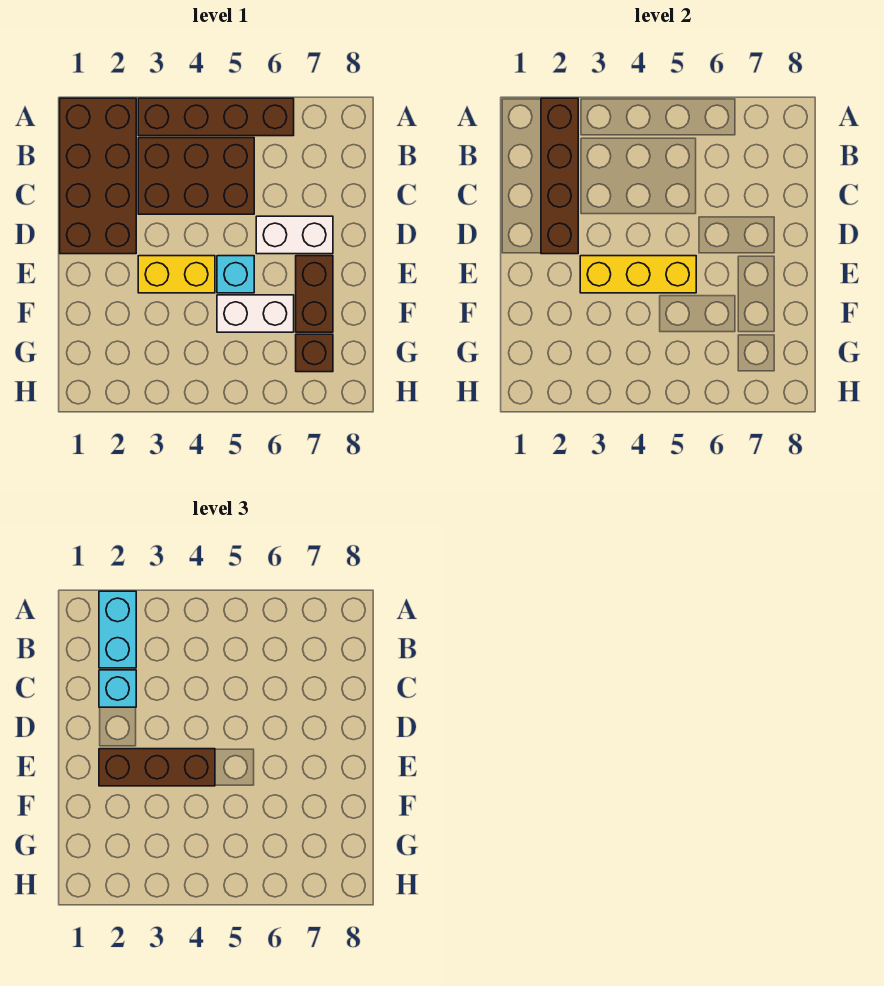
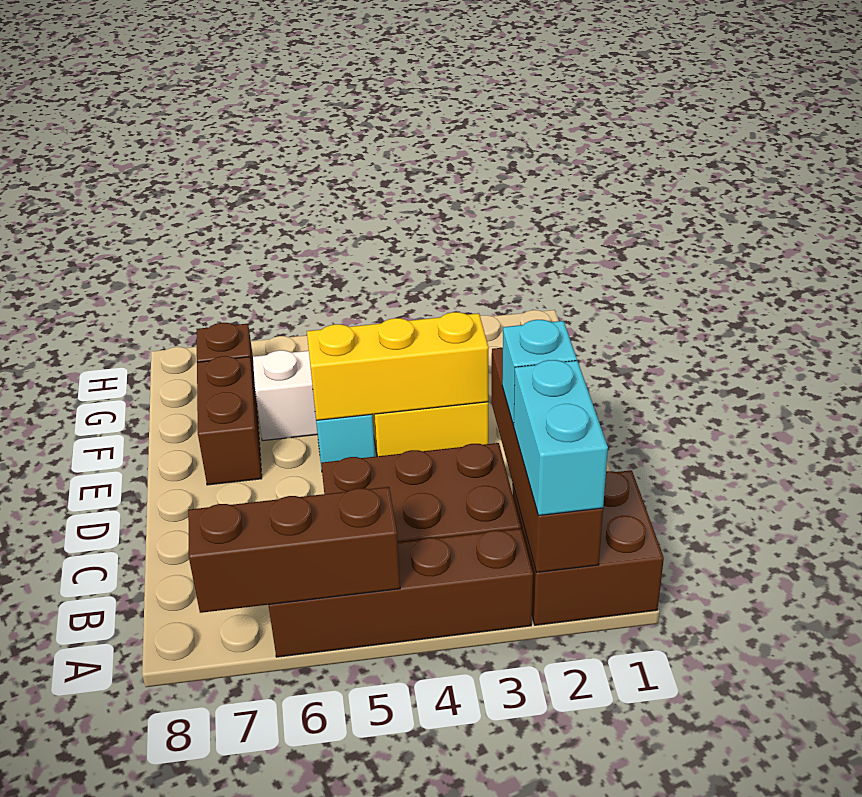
brown 2x4 brick [60,98,136,254] -> brown 2x2 brick [513,470,664,625]
white 1x2 brick [256,216,333,254] -> none
brown 1x3 brick [99,749,215,786] -> brown 1x3 brick moved to [188,487,400,613]

